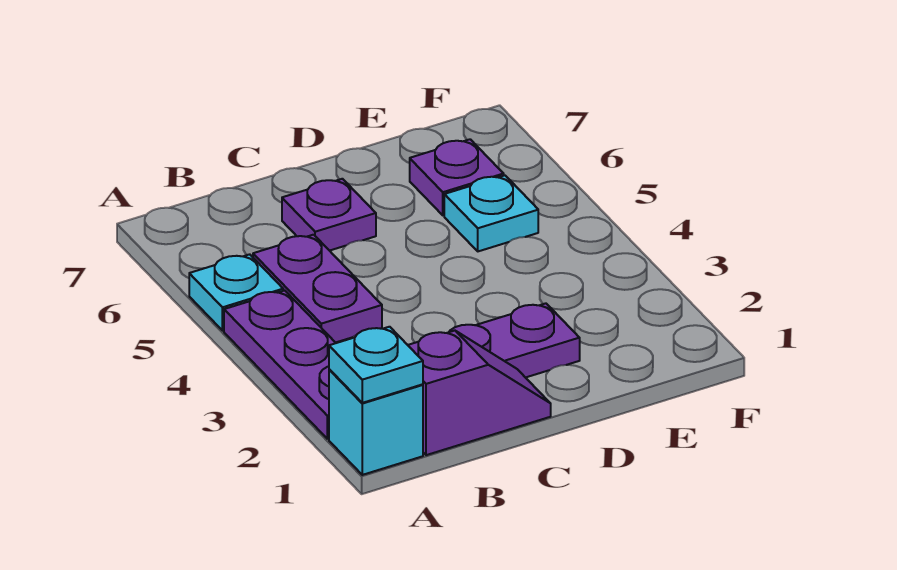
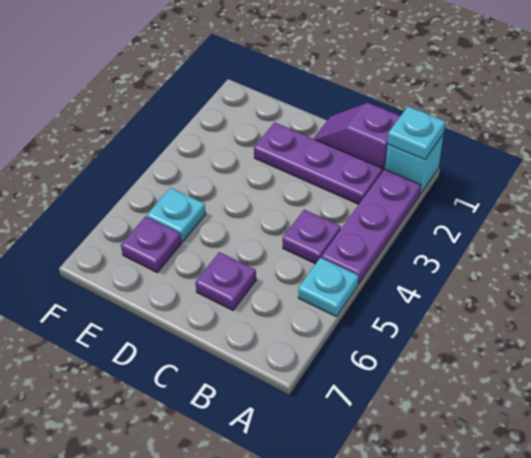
purple 1x2 plate [253,235,382,343] -> purple 1x1 plate [282,210,341,264]

